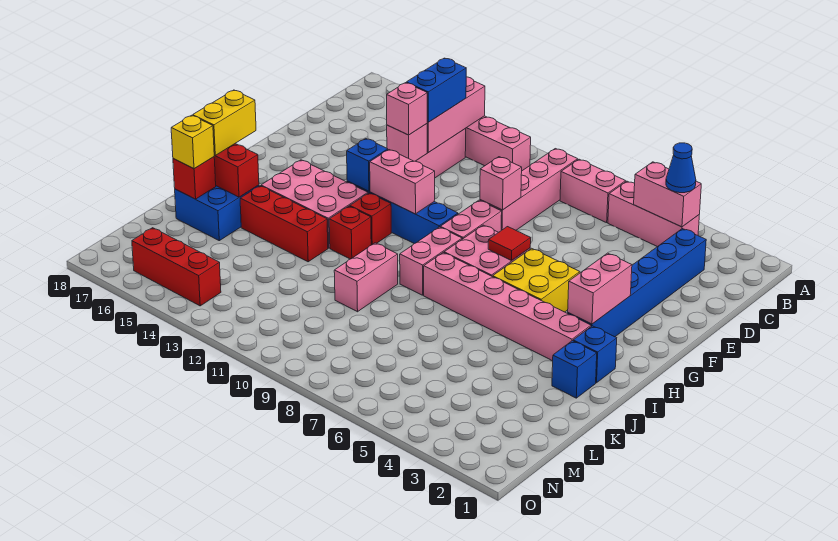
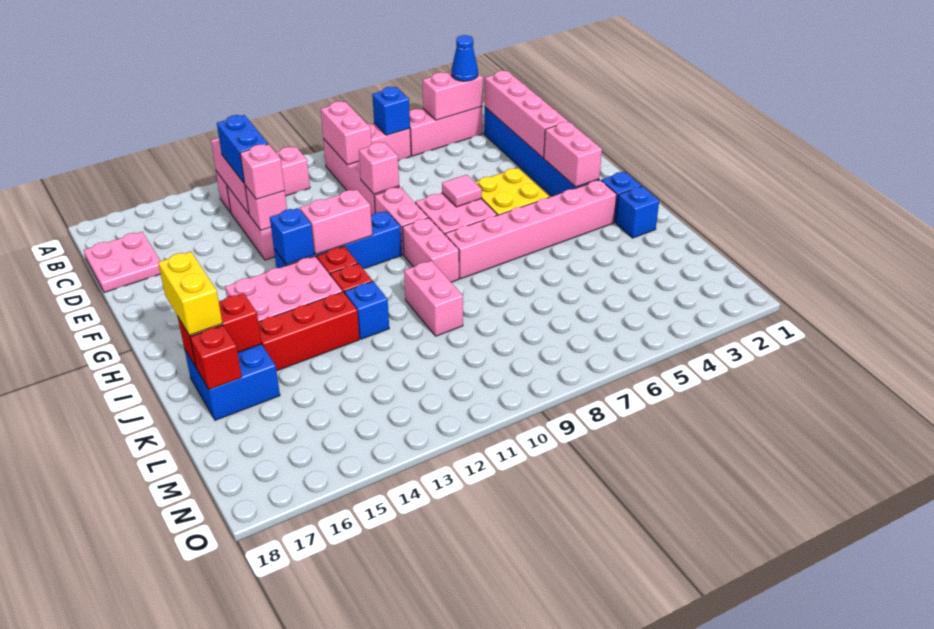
none -> blue 1x1 brick [372,87,410,135]
none -> pink 1x2 brick [321,101,372,165]
none -> pink 1x4 brick [484,71,568,158]
none -> pink 2x2 plate [84,232,160,293]
red 1x1 tile [488,227,531,261] -> pink 1x1 tile [442,175,482,207]
none -> blue 1x1 brick [345,281,389,339]
yellow 1x1 brick [171,115,214,169] -> none
red 1x3 brick [132,228,221,306] -> none

